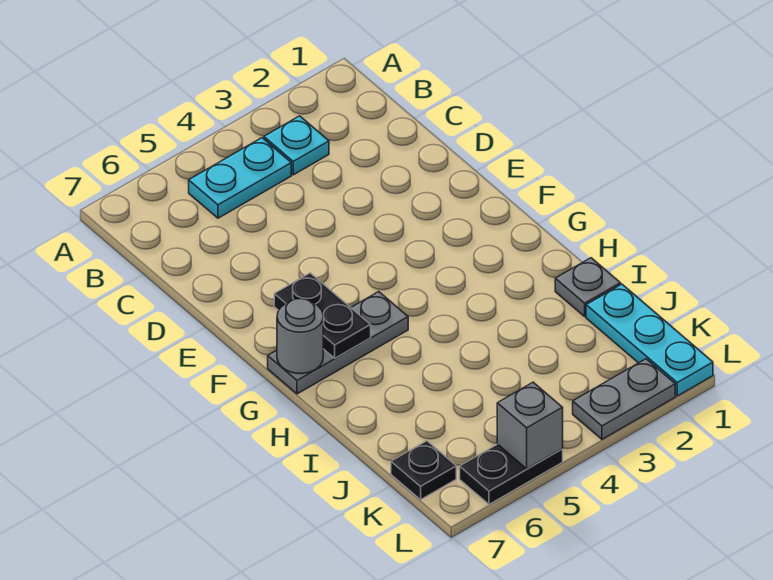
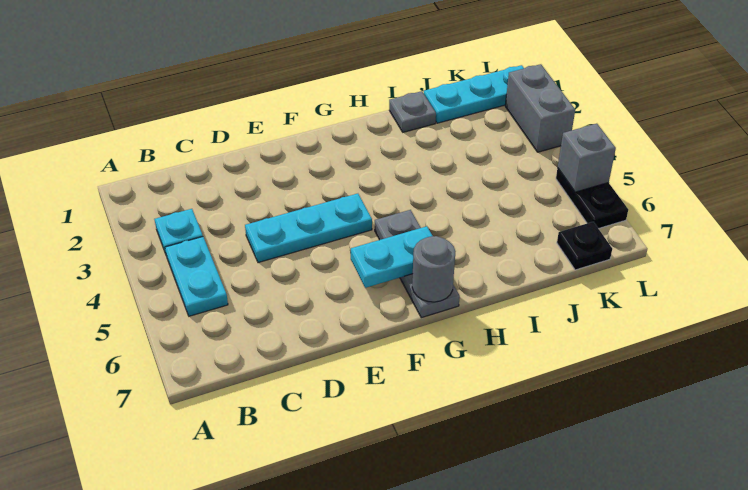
none -> cyan 1x3 plate [245,194,372,263]
black 1x2 plate [274,273,371,358] -> cyan 1x2 plate [351,226,432,288]
grey 1x2 plate [573,359,675,439] -> grey 1x2 brick [505,64,575,152]

